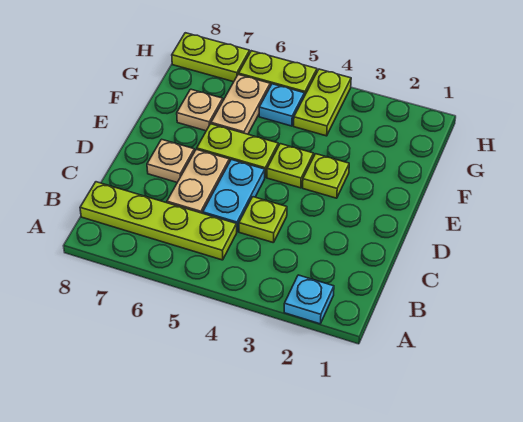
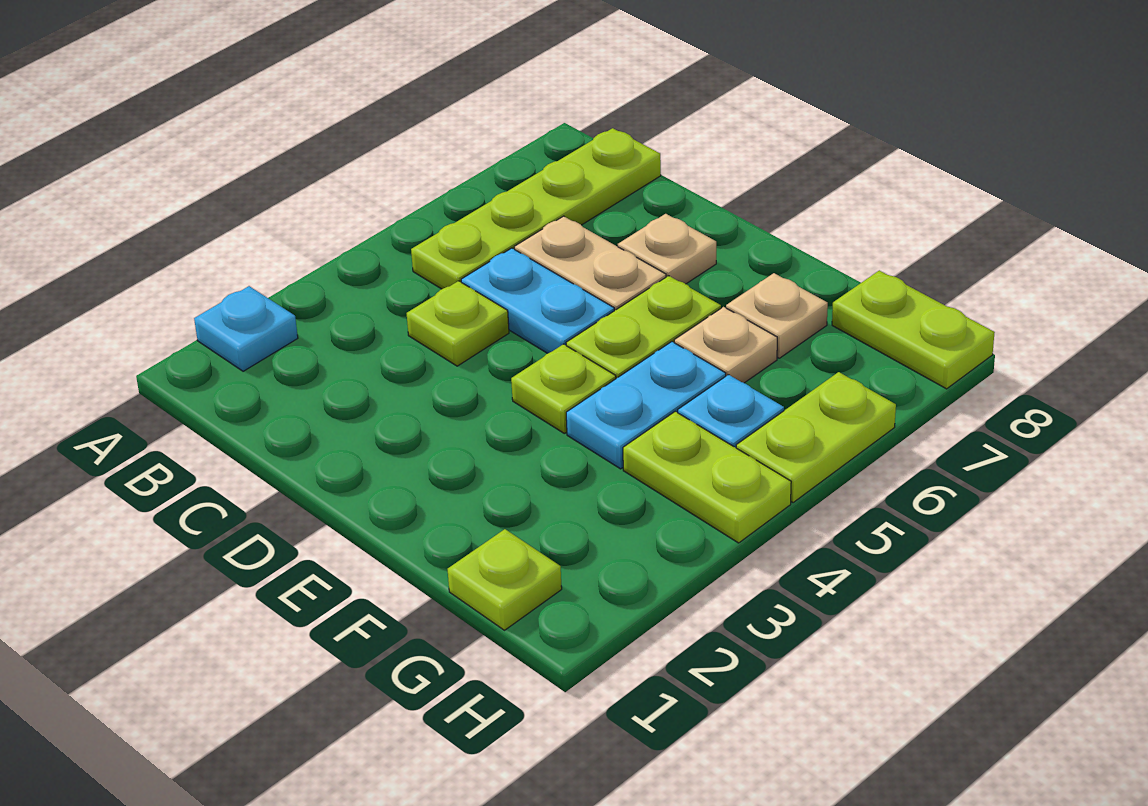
lime 1x1 plate [303,154,349,198] -> lime 1x1 plate moved to [448,529,562,630]
none -> cyan 1x2 plate [566,342,726,469]
tan 1x2 plate [211,74,270,134] -> tan 1x1 plate [674,307,777,383]
lime 1x2 plate [172,33,250,82] -> lime 1x2 plate turned to [832,270,995,389]

